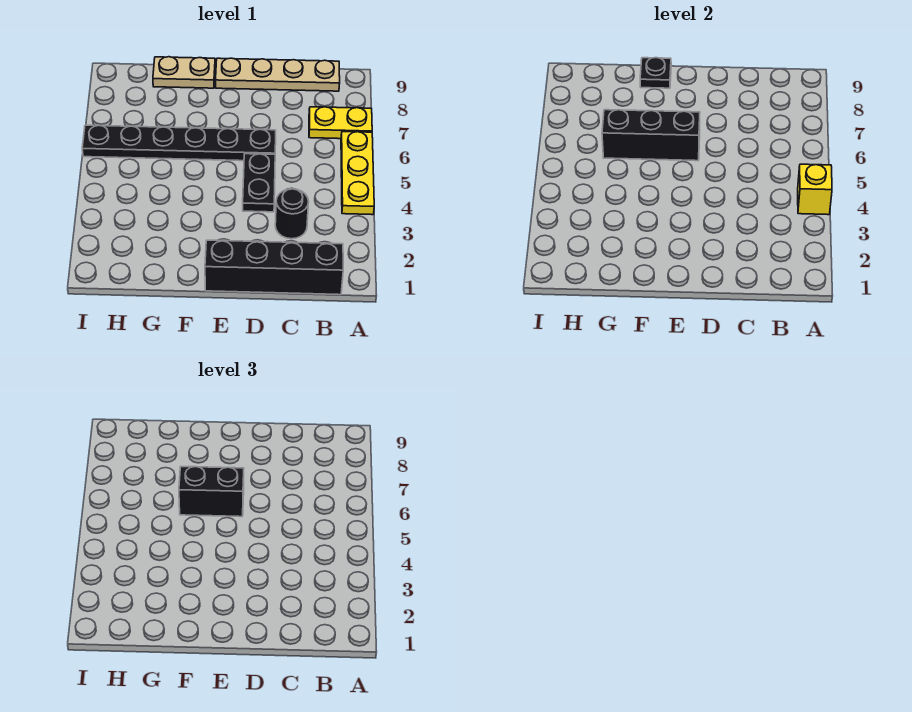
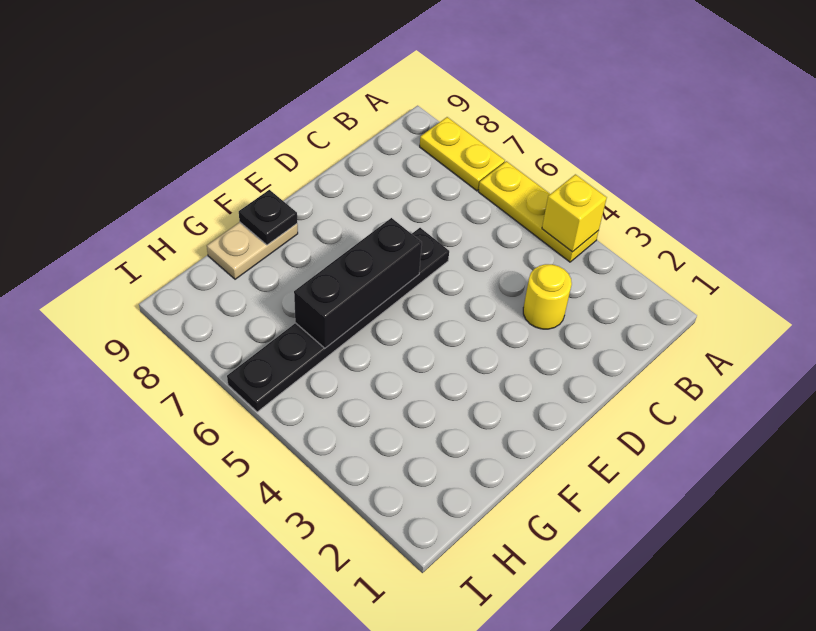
yellow 1x2 plate [309,107,372,139] -> yellow 1x2 plate turned to [420,117,505,191]
black 1x4 brick [205,240,343,295] -> none
tan 1x4 plate [216,58,340,91] -> none
black 1x1 round brick [275,189,309,239] -> yellow 1x1 round brick [523,264,572,329]
black 1x2 plate [243,154,275,212] -> none
black 1x2 brick [179,467,244,517] -> none

